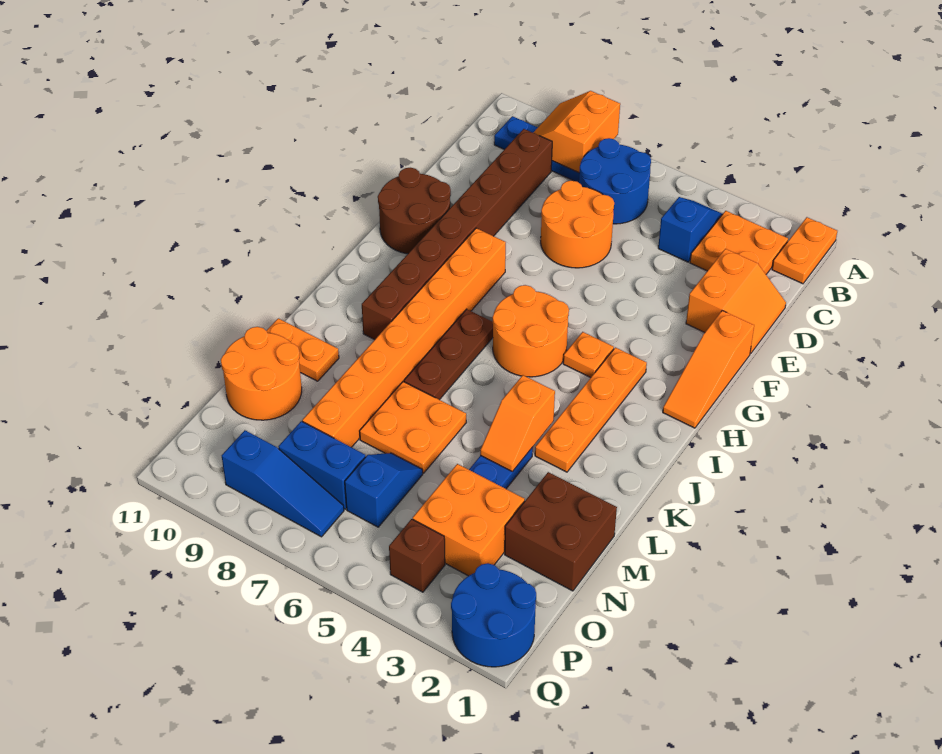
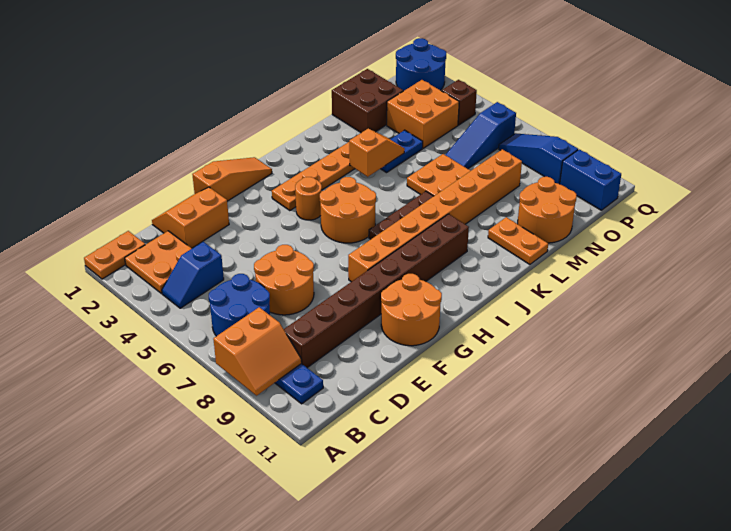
brown 2x2 round brick [378,168,451,254] -> orange 2x2 round brick [381,274,442,346]
orange 1x1 plate [563,332,614,378] -> orange 1x1 round brick [295,177,322,220]
blue 1x2 slope [345,453,423,527] -> blue 1x3 slope [446,102,516,169]
blue 1x2 brick [278,421,365,509] -> blue 1x2 brick moved to [560,149,621,210]

